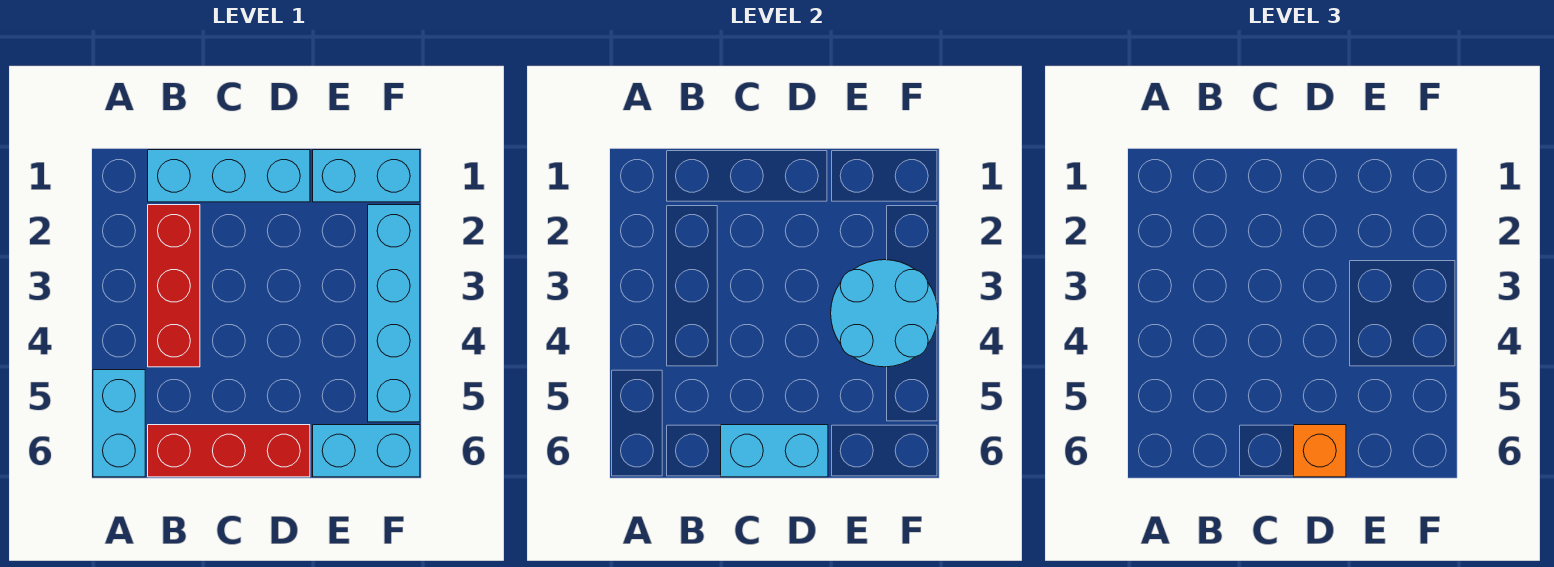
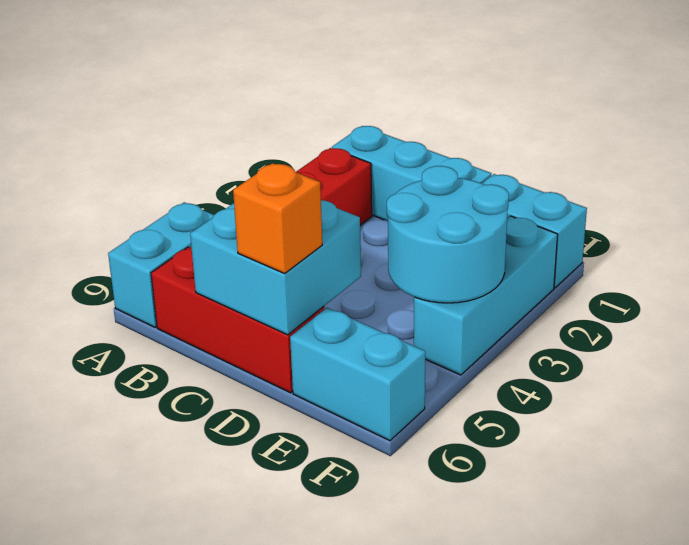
cyan 1x2 brick [721,425,828,477] -> cyan 2x2 brick [190,200,361,335]
cyan 1x4 brick [368,205,420,422] -> cyan 1x3 brick [414,216,558,375]

